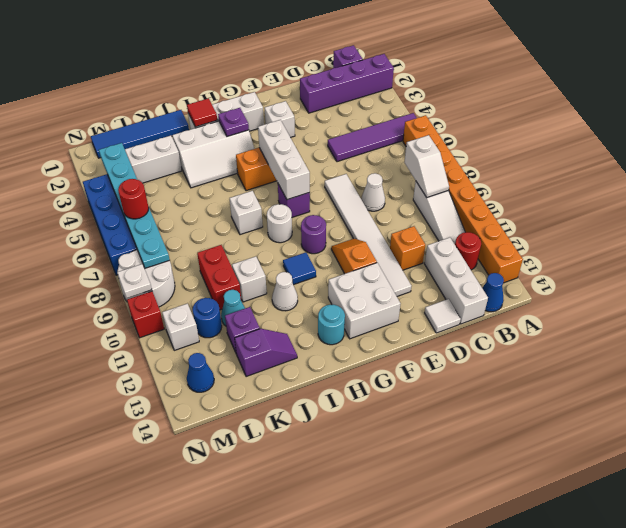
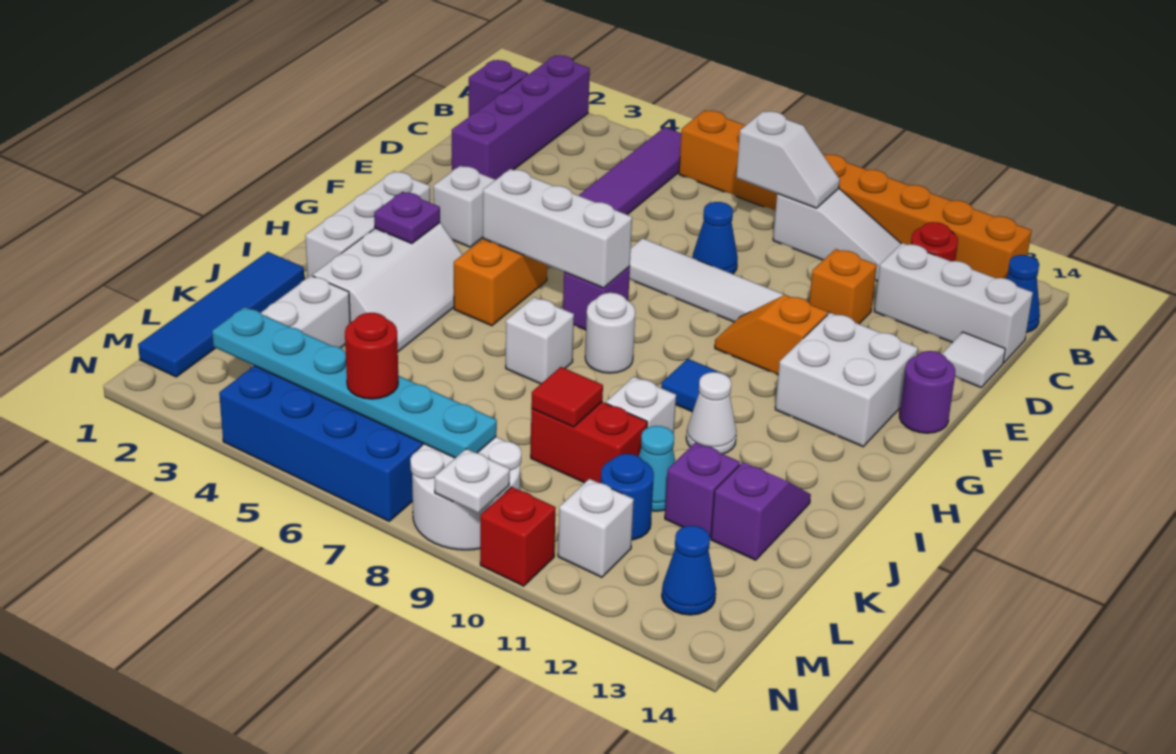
white 1x1 cone [361,173,385,211] -> blue 1x1 cone [692,202,738,274]
purple 1x1 round brick [301,215,326,254] -> purple 1x1 round brick moved to [899,351,955,433]
cyan 1x1 round brick [318,305,345,345] -> none
red 1x1 tile [187,98,217,127] -> red 1x1 tile moved to [531,367,603,427]

